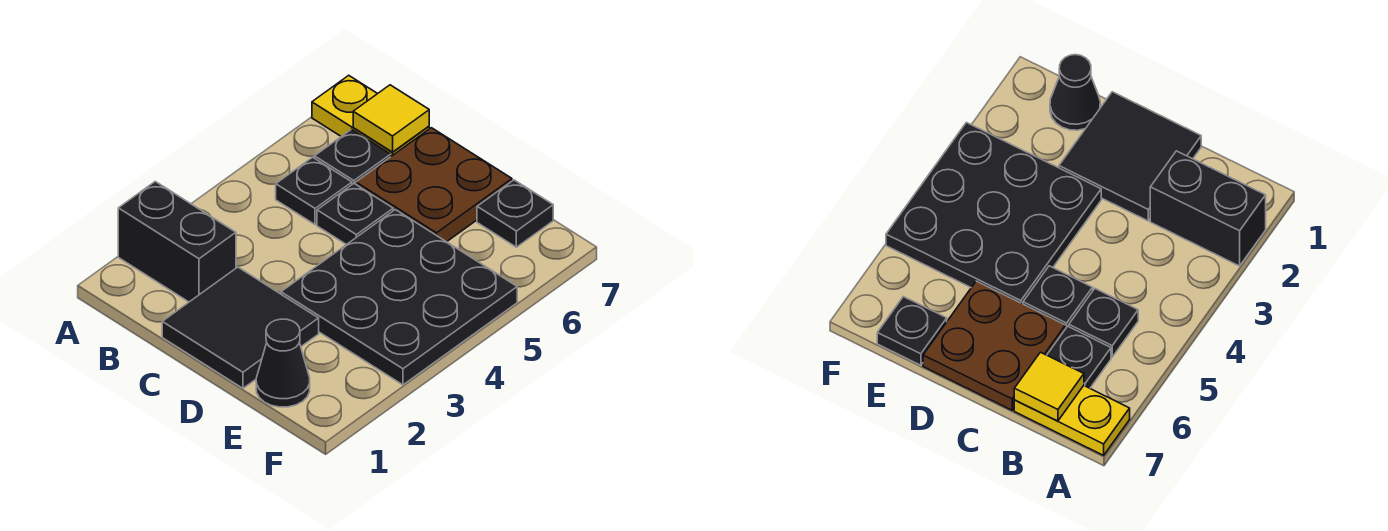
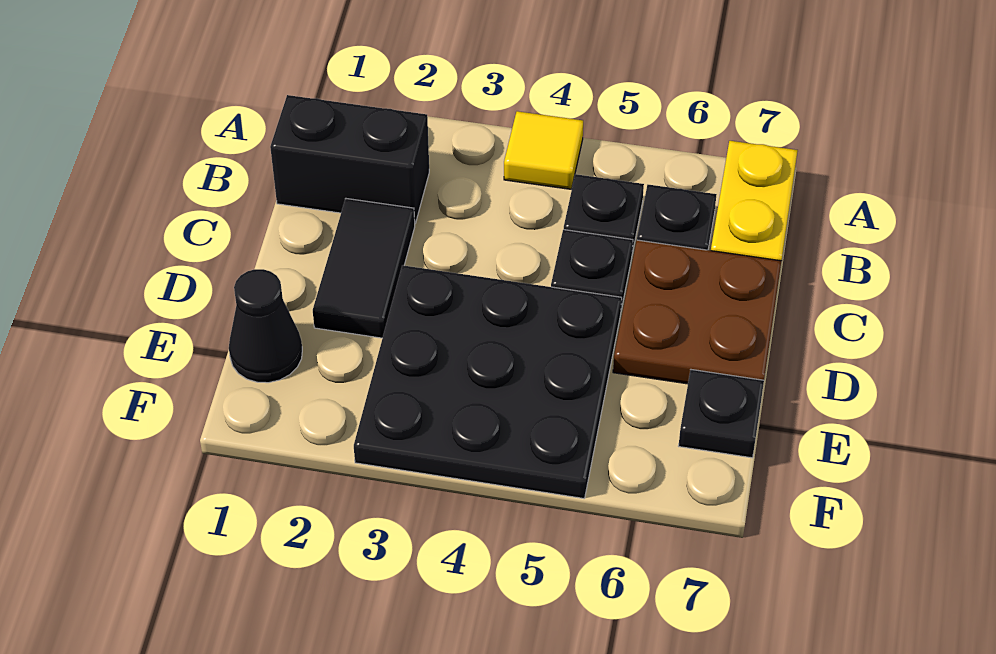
black 1x2 brick [118,182,236,302] -> black 1x2 brick turned to [270,95,429,223]
yellow 1x1 tile [353,85,429,152] -> yellow 1x1 tile moved to [504,111,583,189]
black 2x2 tile [162,267,319,388] -> black 1x2 tile [313,199,415,338]

